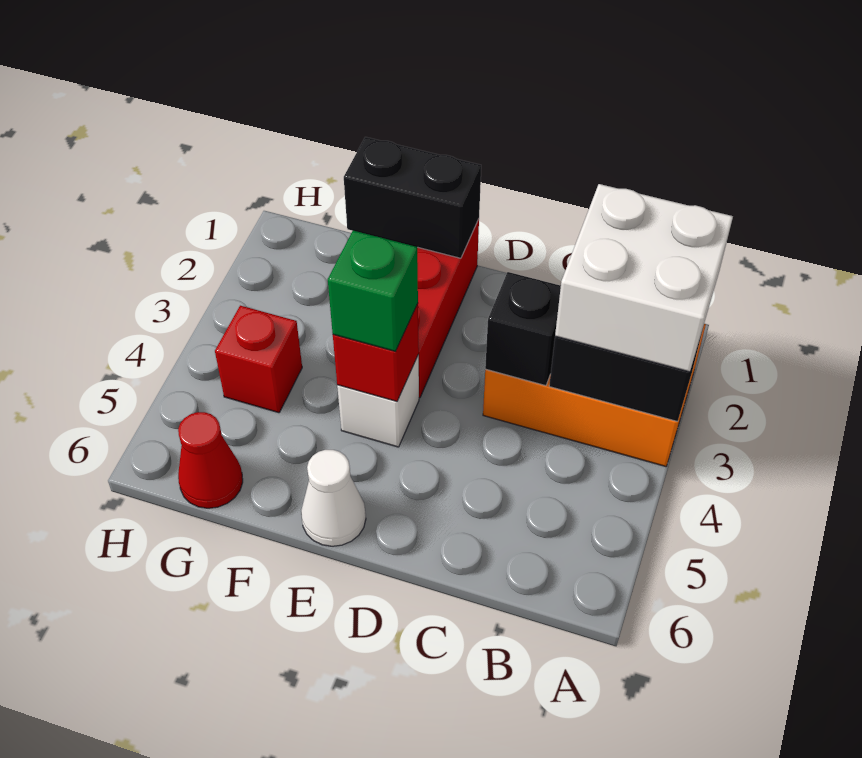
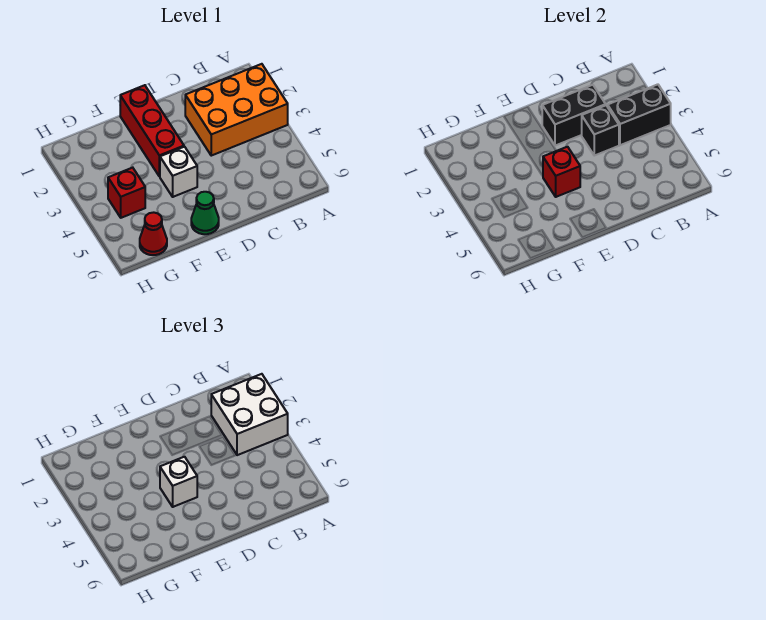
black 1x2 brick [344,137,481,258] -> black 1x2 brick moved to [542,85,606,146]
green 1x1 brick [328,231,418,351] -> white 1x1 brick [160,457,197,507]
white 1x1 cone [301,450,366,546] -> green 1x1 cone [191,192,219,234]

